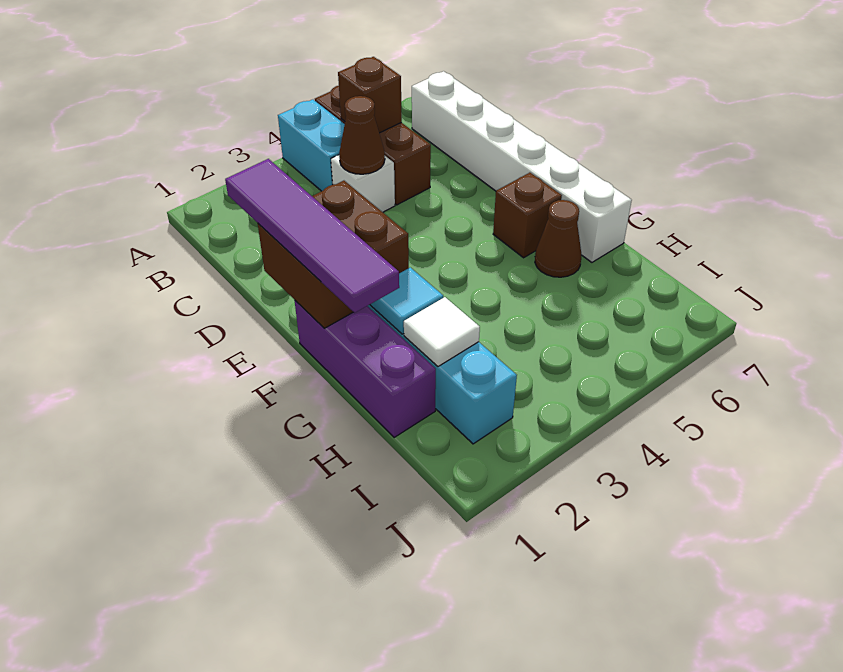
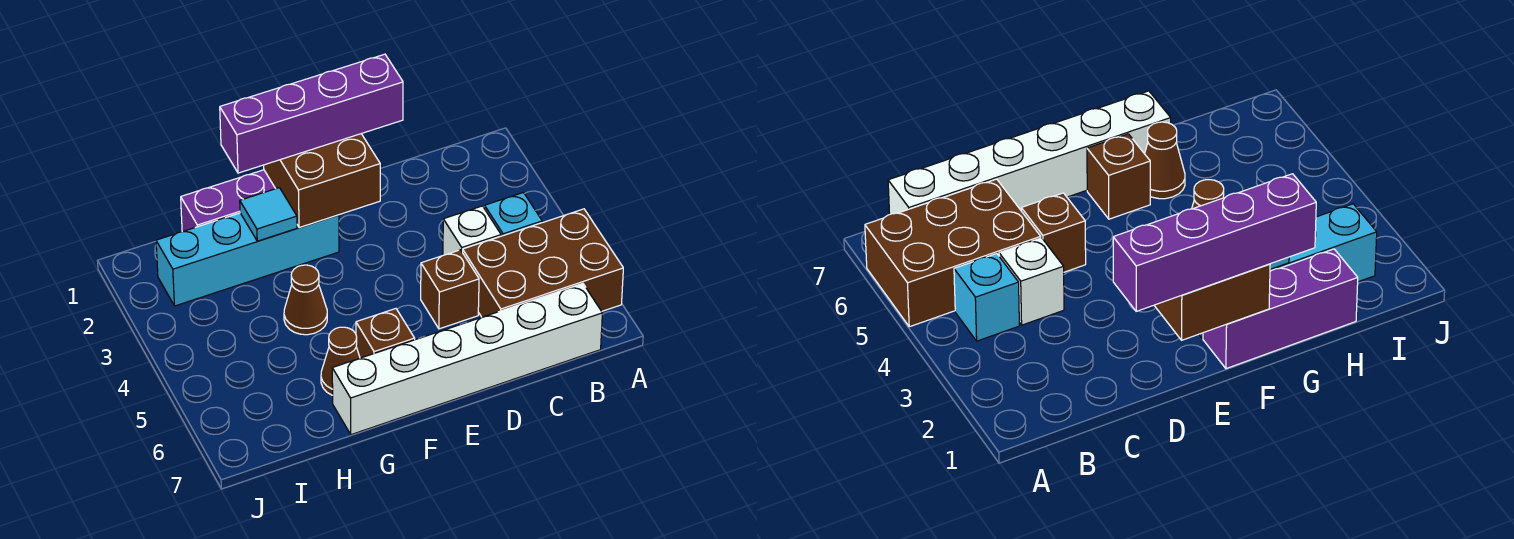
cyan 1x2 brick [278,100,345,191] -> cyan 1x1 brick [485,193,542,236]
brown 1x3 brick [315,86,431,205] -> brown 2x3 brick [463,209,623,317]
brown 1x1 brick [338,57,402,133] -> brown 1x1 brick moved to [421,250,479,329]
brown 1x1 cone [339,96,385,174] -> brown 1x1 cone moved to [284,265,327,335]
purple 1x4 tile [225,159,399,313] -> purple 1x4 brick [220,54,403,173]
white 1x1 tile [404,297,480,366] -> none

